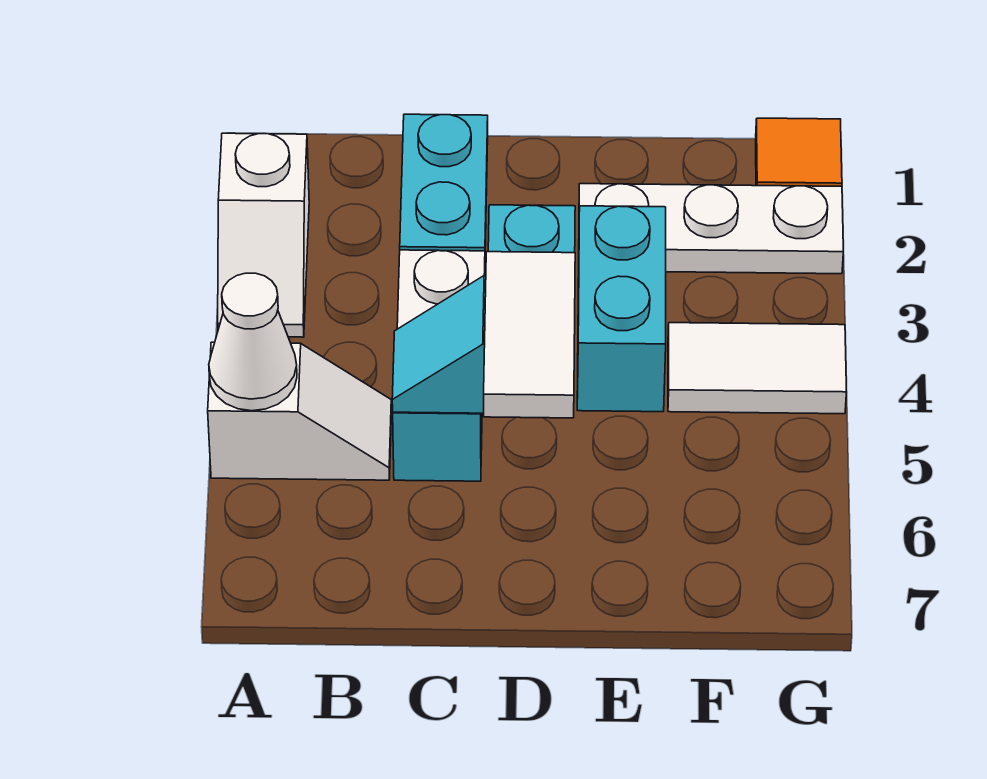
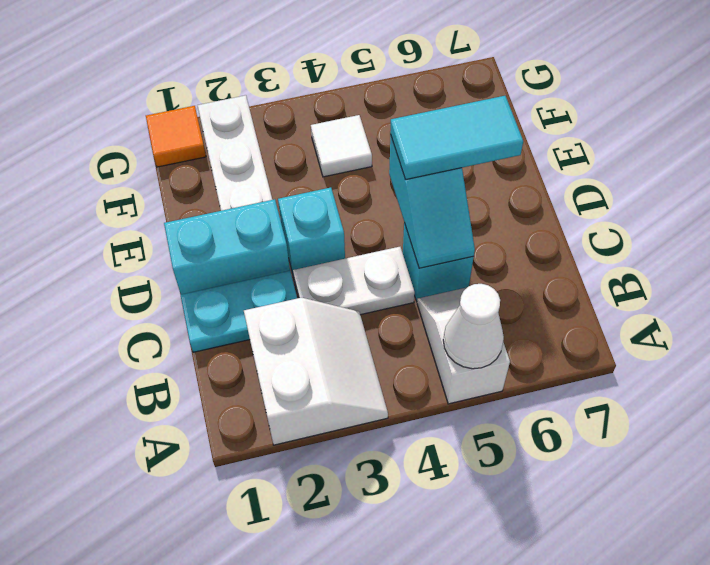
white 1x2 slope [218,133,309,337] -> white 2x2 slope [244,298,388,445]
white 1x2 tile [484,252,575,418] -> cyan 1x2 tile [390,96,523,180]
cyan 1x2 brick [577,206,666,412] -> cyan 1x2 brick moved to [164,199,290,295]
white 1x2 tile [668,323,847,414] -> white 1x1 tile [311,115,372,177]

